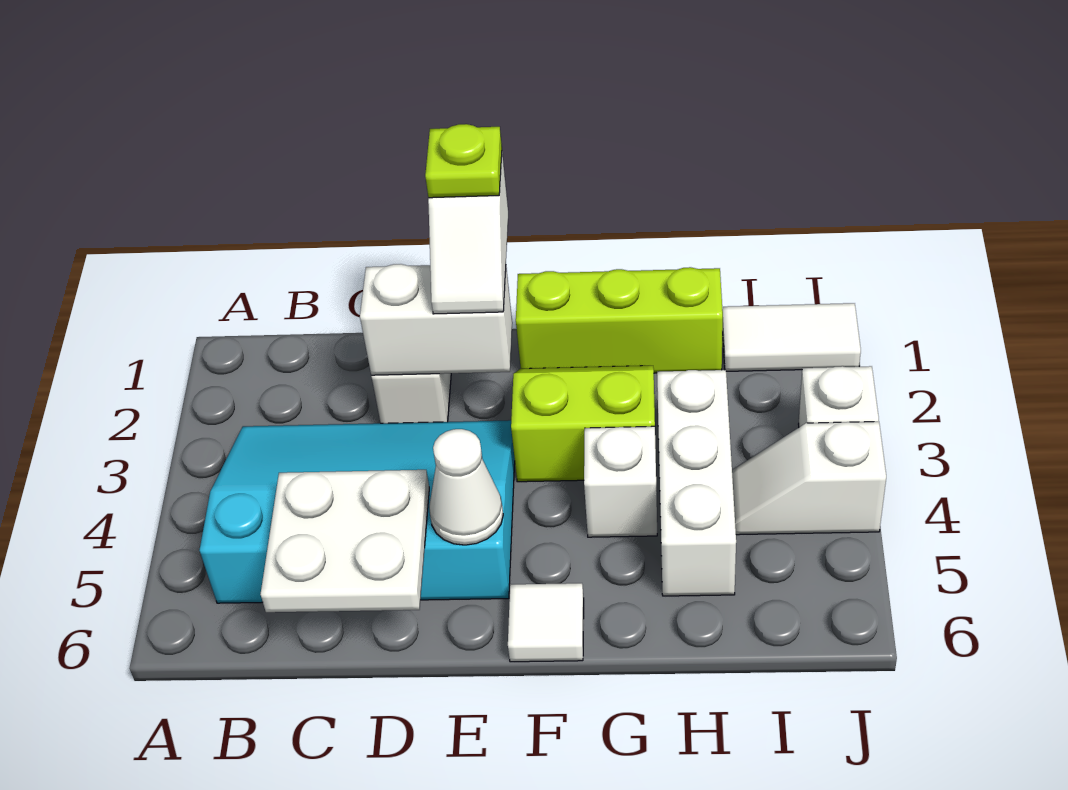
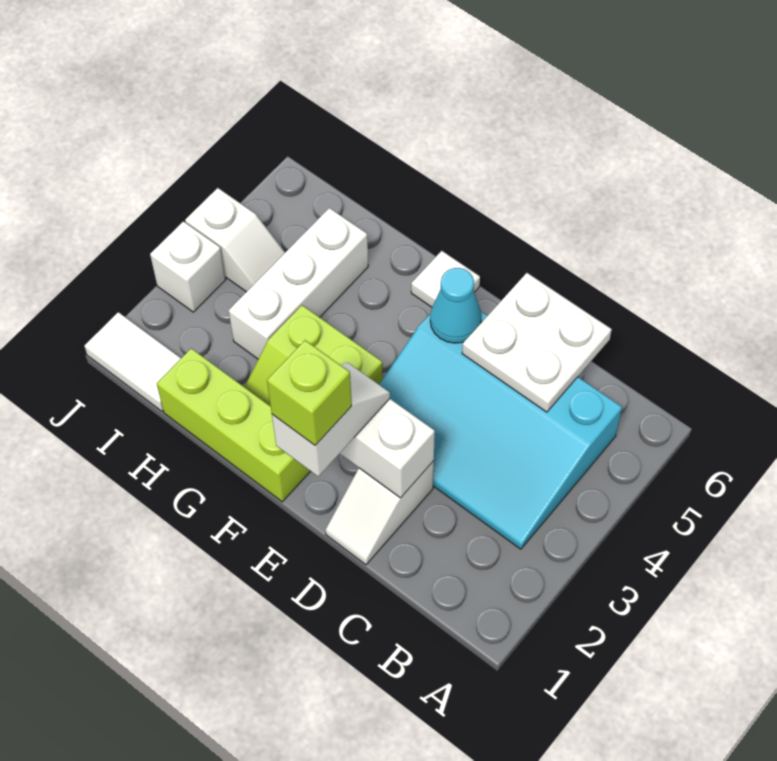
lime 1x1 plate [425,124,502,198] -> lime 1x1 brick [267,340,352,445]
white 1x1 cone [429,429,503,545] -> cyan 1x1 cone [430,268,481,343]
white 1x1 brick [584,426,657,537] -> none

